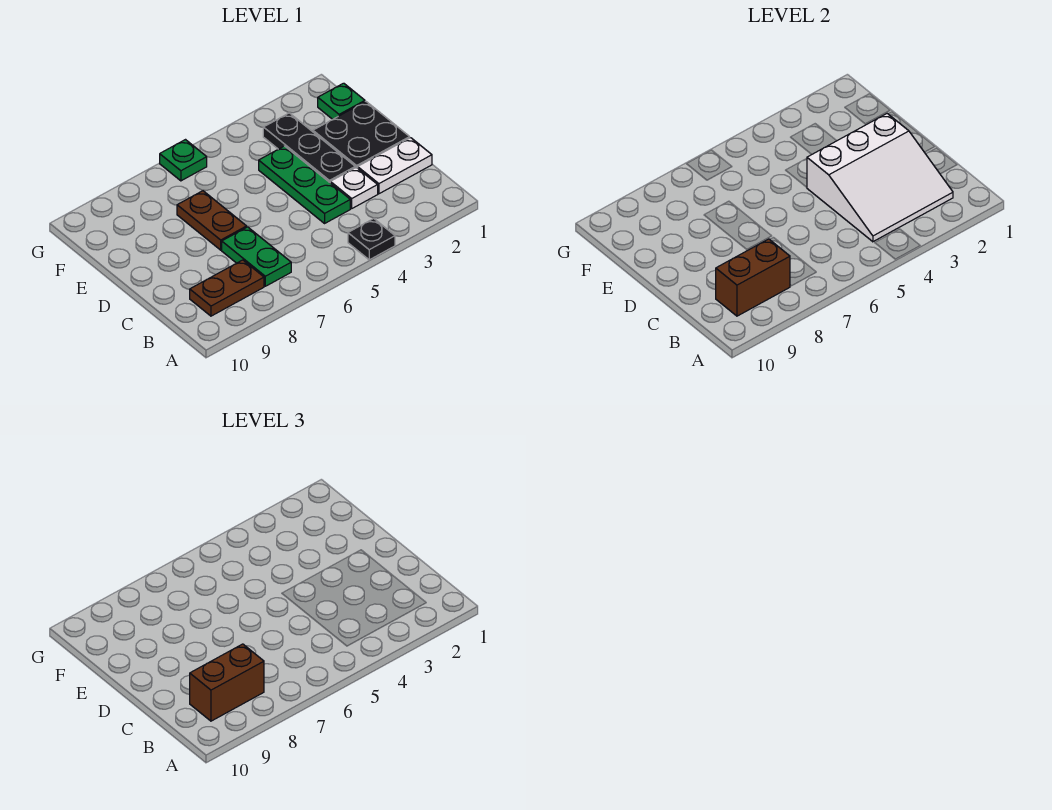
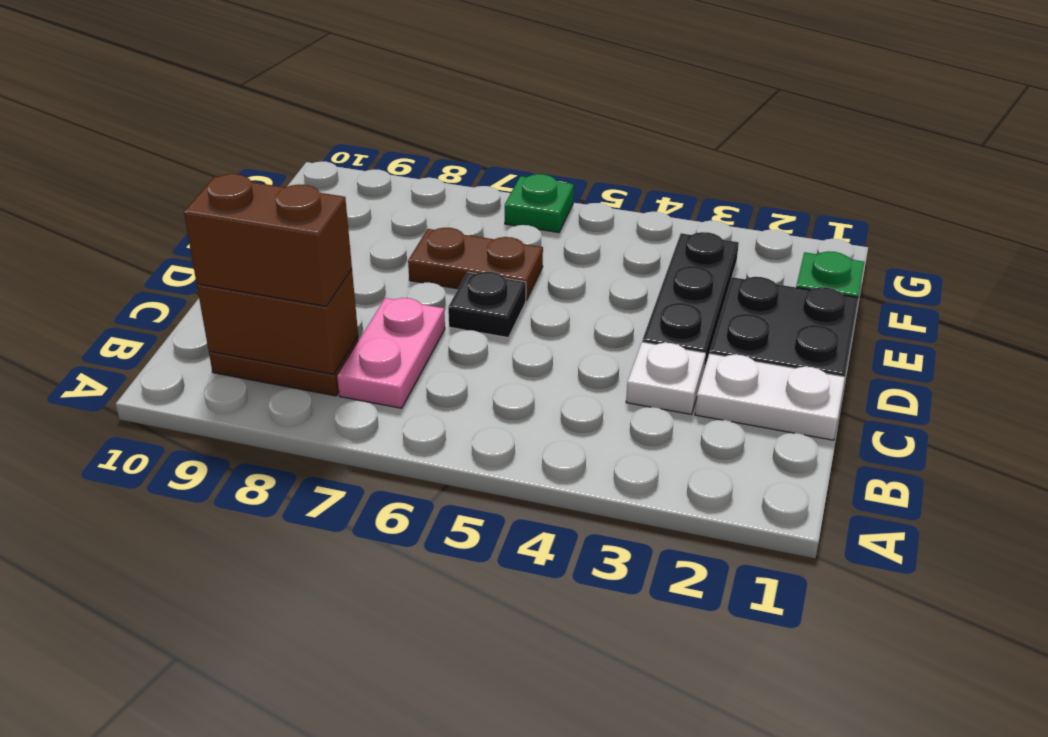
black 1x1 plate [348,219,395,260] -> black 1x1 plate moved to [448,272,526,338]
white 3x3 slope [807,114,953,242] -> none
green 1x2 plate [222,227,291,286] -> pink 1x2 plate [337,298,445,408]
green 1x3 plate [259,146,350,223] -> none
brown 1x2 plate [177,191,247,250] -> brown 1x2 plate turned to [408,228,543,300]

